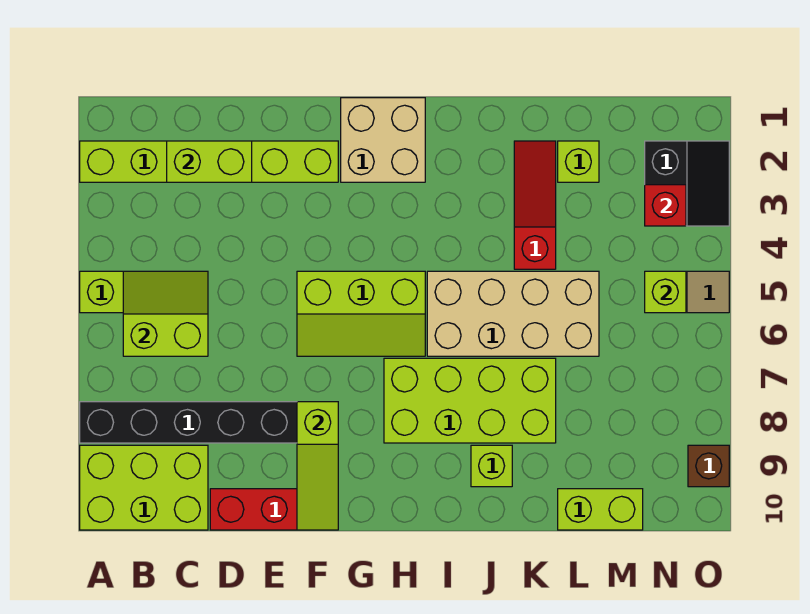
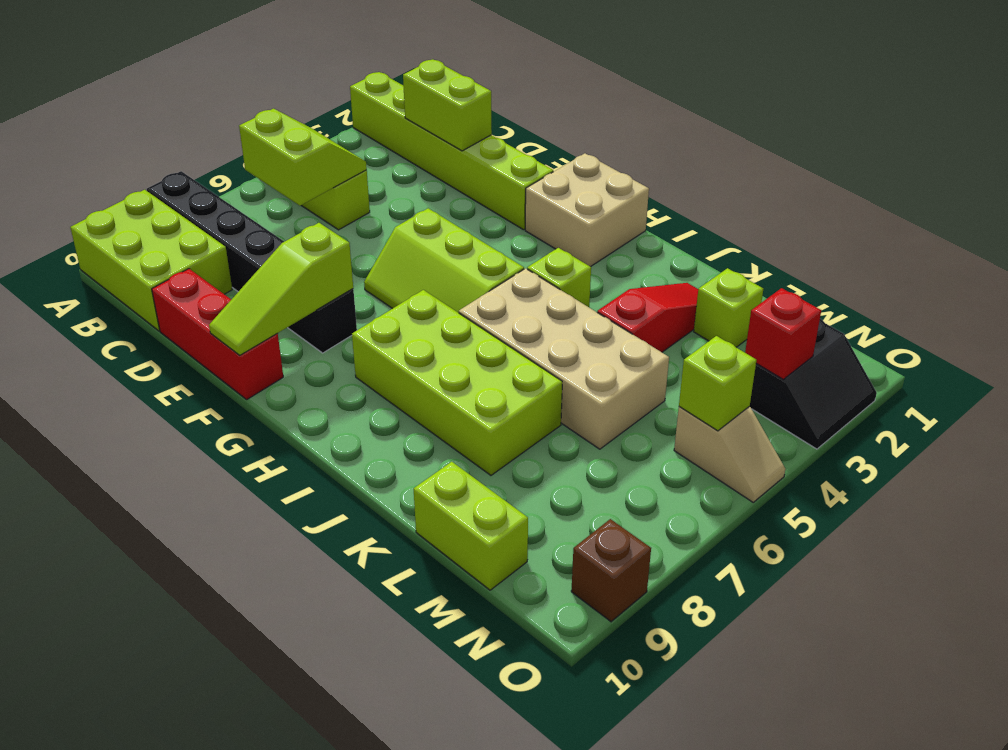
lime 1x1 brick [471,445,512,487] -> lime 1x1 brick moved to [527,248,591,307]

